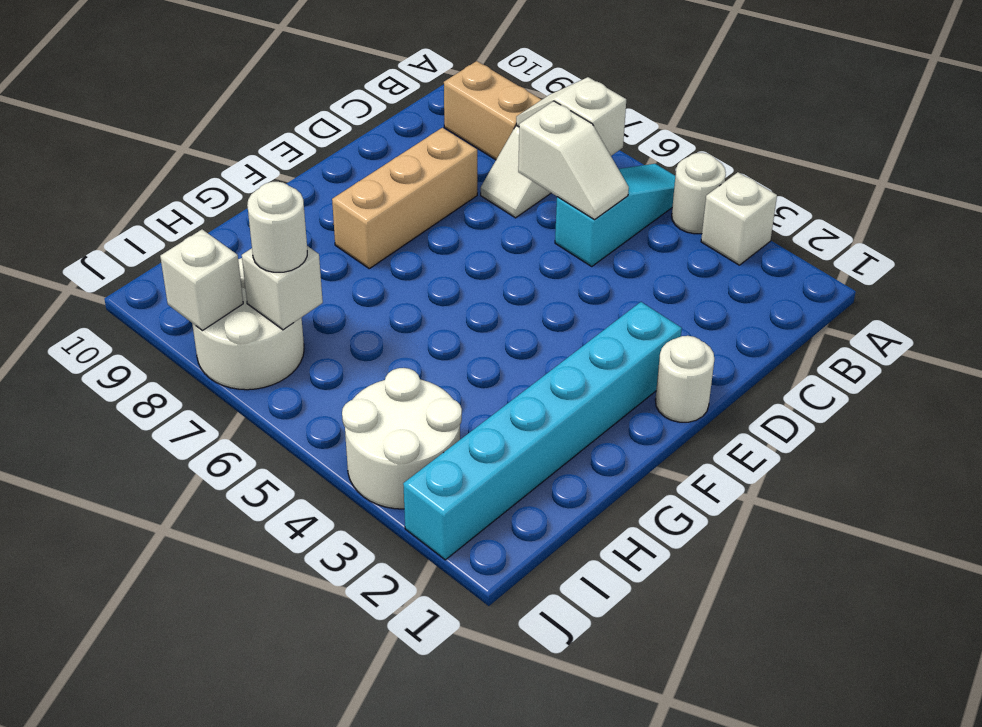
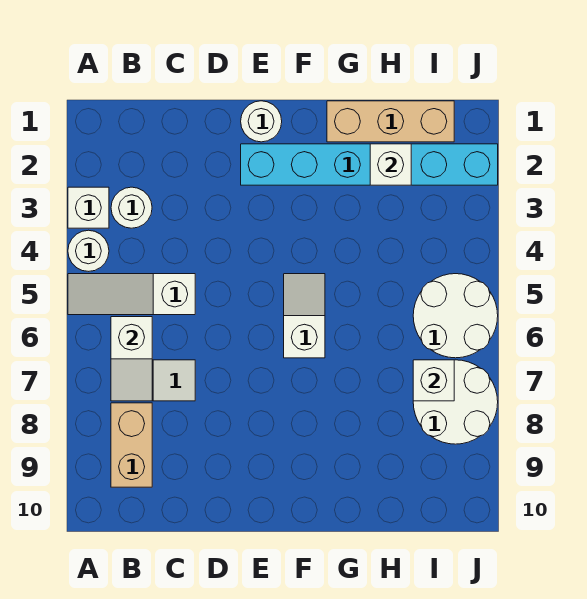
cyan 1x3 slope [555,164,675,266] -> white 1x3 slope [68,274,195,315]
white 1x2 slope [518,101,629,220] -> white 1x2 slope moved to [284,274,325,358]
tan 1x3 brick [332,128,477,269] -> tan 1x3 brick moved to [327,101,454,142]
white 2x2 round brick [342,368,462,509] -> white 2x2 round brick moved to [413,274,498,358]
white 1x1 round brick [247,182,307,272] -> white 1x1 round brick moved to [111,187,152,228]
white 1x1 brick [160,230,243,331] -> white 1x1 brick moved to [370,144,411,185]

